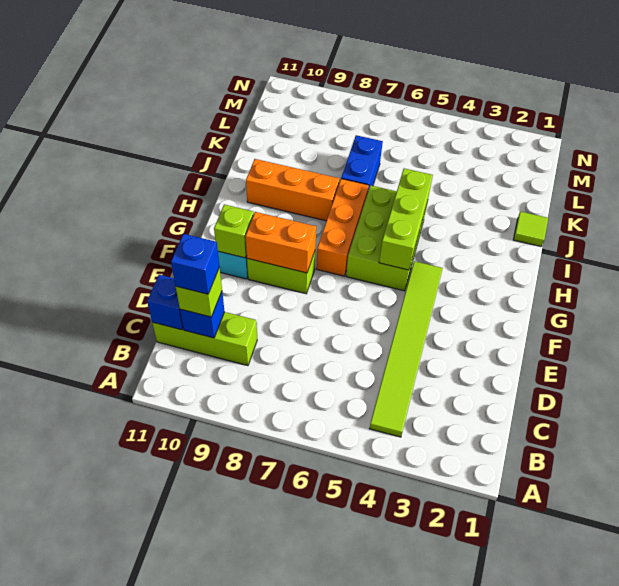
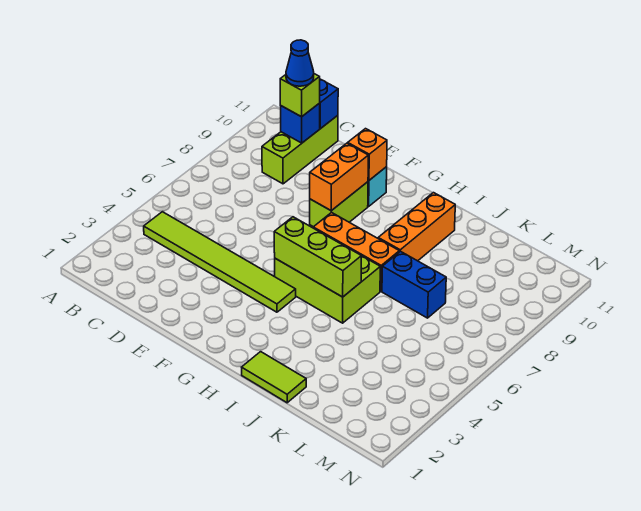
blue 1x1 brick [171,234,220,294] -> blue 1x1 cone [286,40,314,86]
lime 1x1 brick [214,204,254,258] -> orange 1x1 brick [348,129,387,180]
lime 1x1 tile [513,211,548,247] -> lime 1x2 tile [242,352,306,403]

